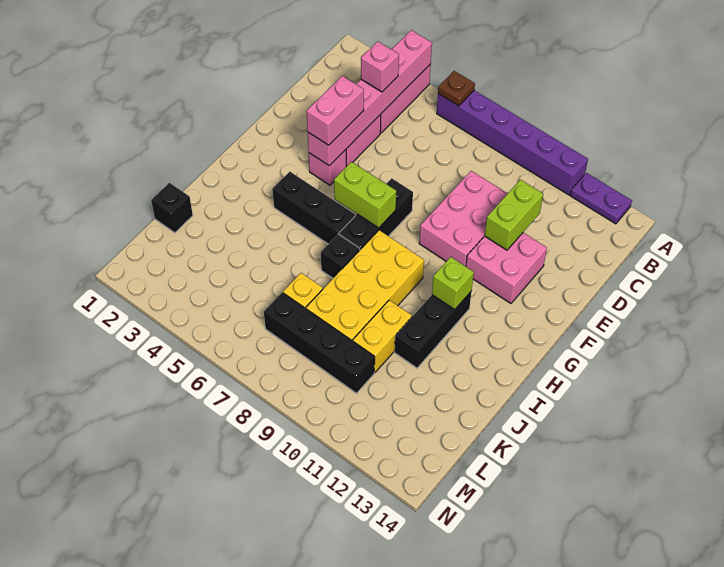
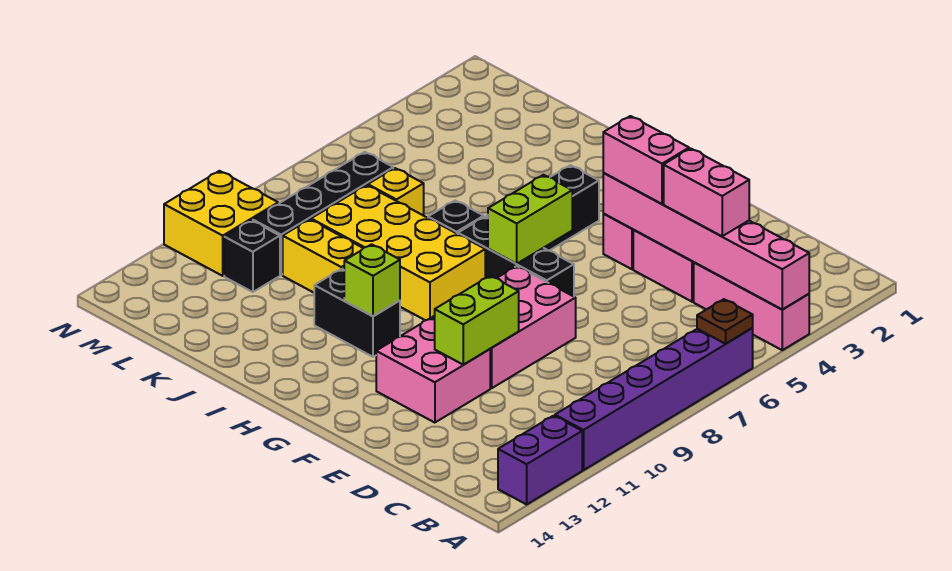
purple 1x2 plate [570,173,632,224] -> purple 1x2 brick [498,416,582,504]
pink 1x1 brick [361,41,399,92] -> pink 1x2 brick [664,148,749,236]
pink 2x3 brick [419,171,508,266] -> pink 2x3 brick turned to [433,266,576,388]
lime 1x2 brick [485,180,543,250] -> lime 1x2 brick turned to [435,276,519,365]
black 1x3 brick [395,291,472,368] -> black 1x2 brick [314,269,400,357]
black 1x1 brick [151,183,193,233] -> black 1x1 brick moved to [224,220,280,292]
none -> yellow 2x2 brick [164,171,278,276]

